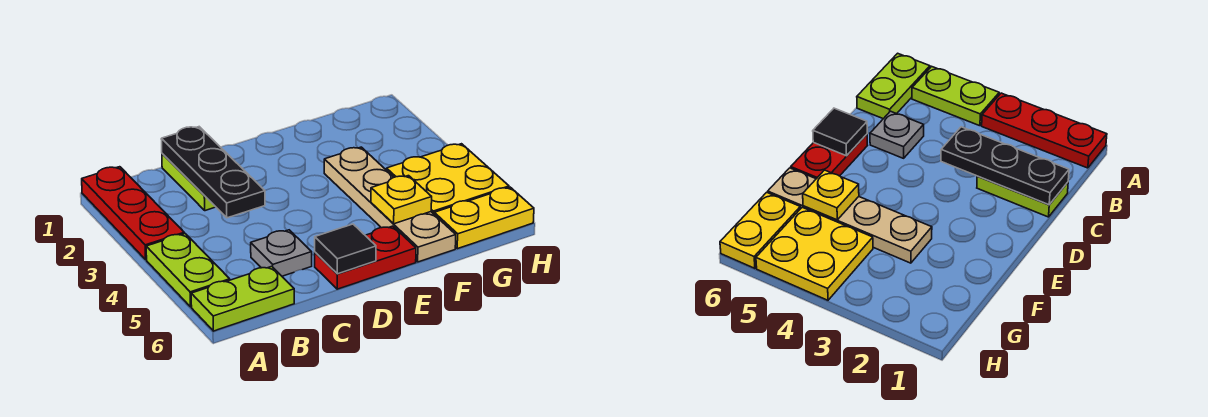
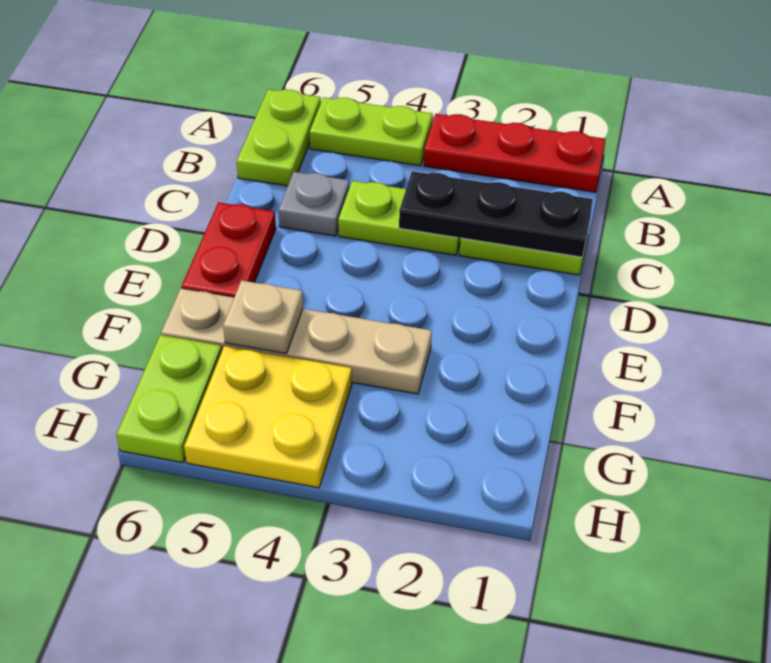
none -> lime 1x2 plate [338,181,461,255]
black 1x1 tile [315,224,376,274] -> none
yellow 1x1 plate [371,176,432,224] -> tan 1x1 plate [223,280,303,354]
yellow 1x2 plate [434,187,534,249] -> lime 1x2 plate [117,335,222,463]

